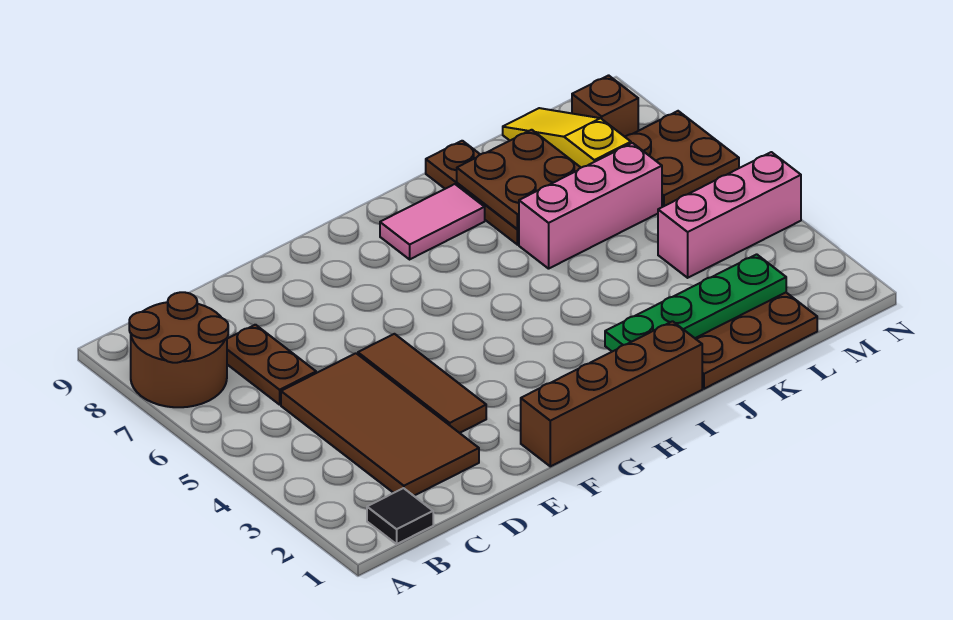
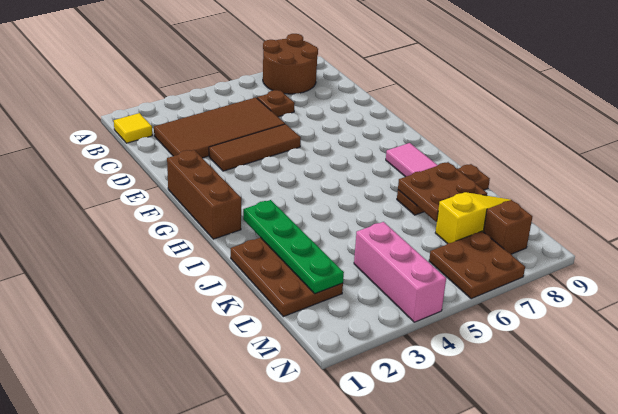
black 1x1 tile [367,488,433,544] -> yellow 1x1 tile [114,113,152,143]
brown 1x2 plate [227,325,316,405] -> brown 1x1 plate [257,90,295,117]
brown 1x4 brick [521,321,702,466] -> brown 1x3 brick [167,150,241,239]
pink 1x3 brick [519,143,662,269] -> none

